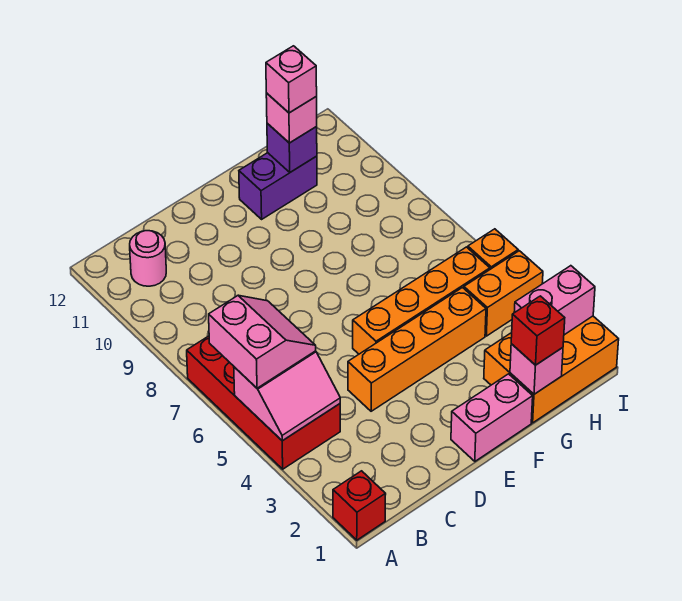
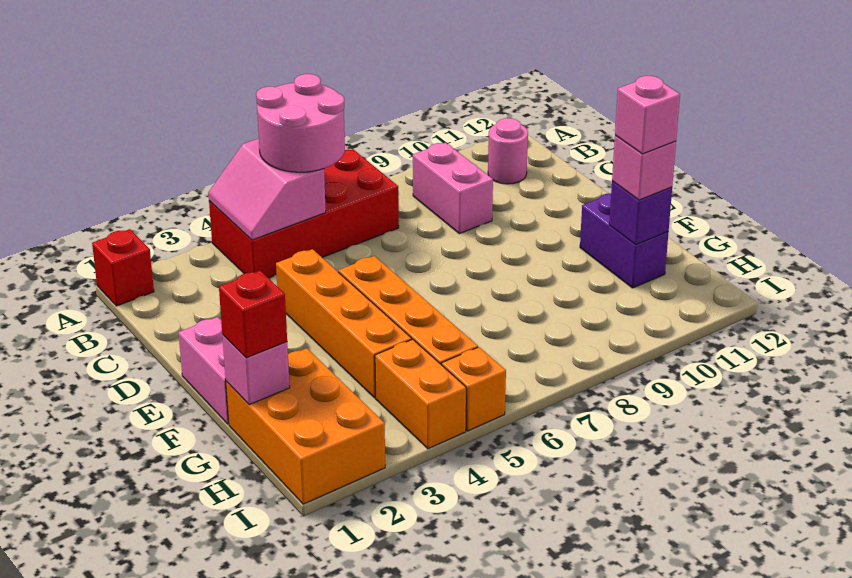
pink 2x2 slope [209,295,316,388] -> pink 2x2 round brick [256,74,345,172]
pink 1x2 brick [514,266,595,335] -> pink 1x2 brick moved to [413,143,493,234]

